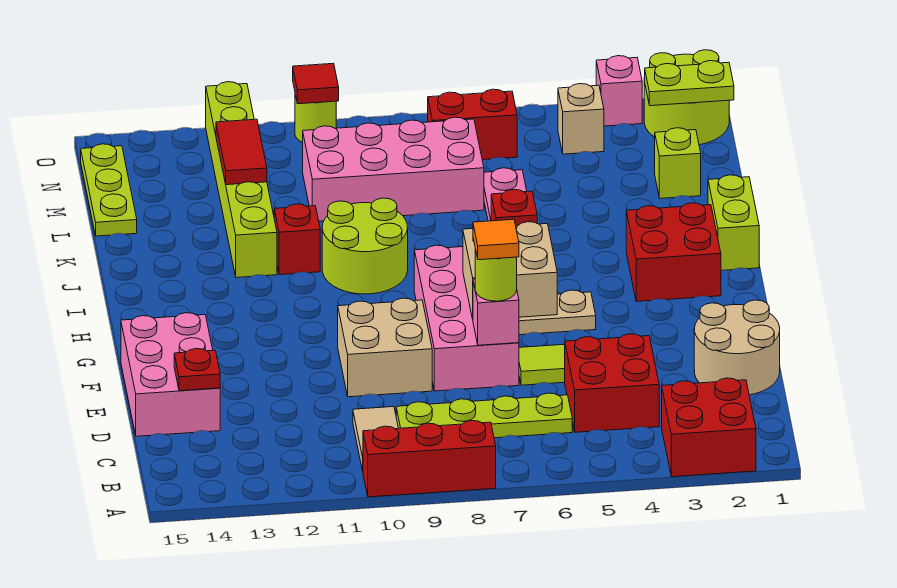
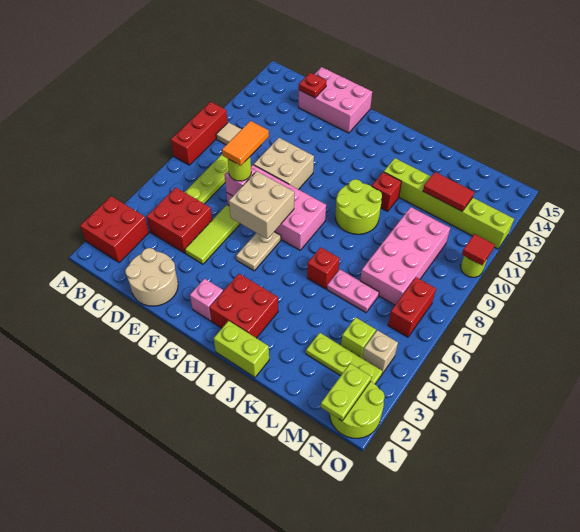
orange 1x1 tile [473,219,519,260] -> orange 1x2 tile [222,121,269,166]
lime 1x1 brick [655,128,701,198] -> lime 1x1 brick moved to [341,317,376,358]
lime 1x3 plate [81,144,137,236] -> lime 1x3 plate moved to [306,333,382,384]
pink 1x1 brick [596,56,642,126] -> pink 1x1 brick moved to [190,279,223,321]

